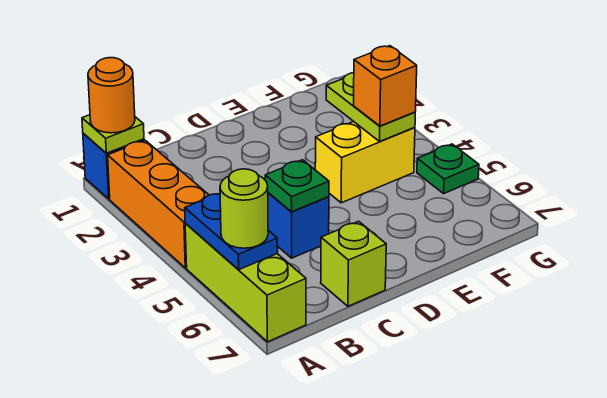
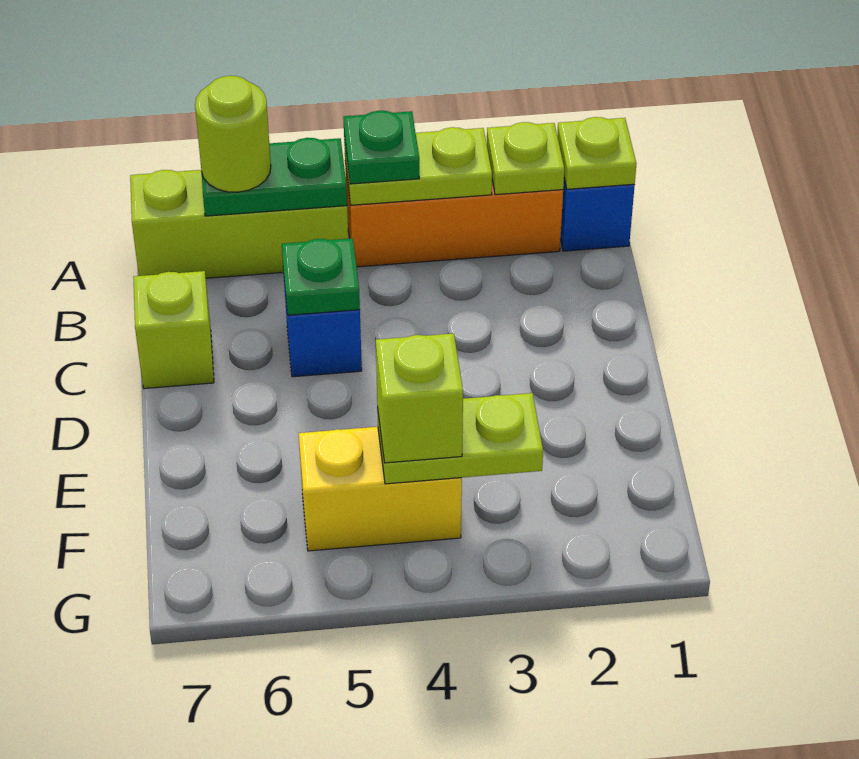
orange 1x1 round brick [88,58,135,133] -> none
none -> lime 1x1 plate [487,122,564,195]
none -> lime 1x2 plate [344,127,492,205]
blue 1x2 plate [185,193,278,269] -> green 1x2 plate [202,138,347,216]
yellow 1x2 brick [315,122,415,203] -> yellow 1x2 brick turned to [299,427,462,551]
orange 1x1 brick [353,46,417,126] -> lime 1x1 brick [376,333,463,463]
green 1x1 plate [417,144,479,193] -> green 1x1 plate moved to [343,111,419,184]

